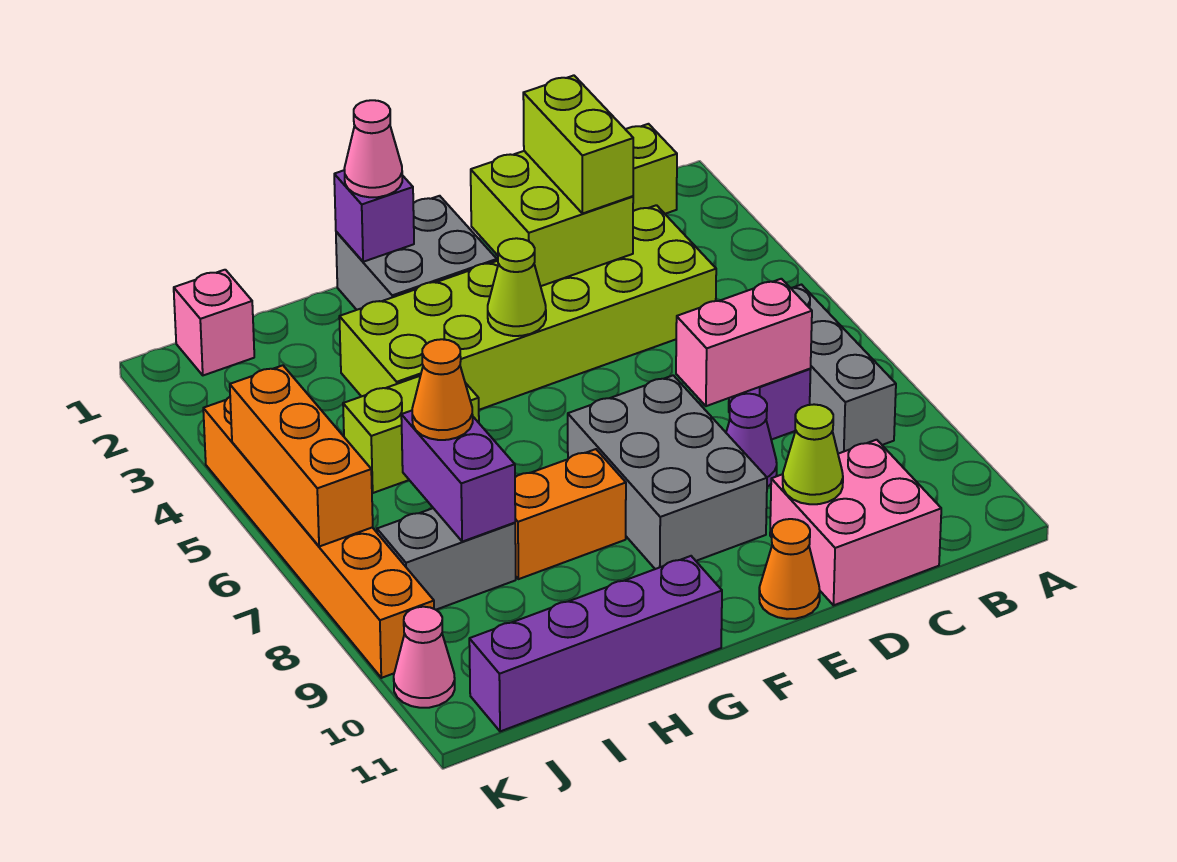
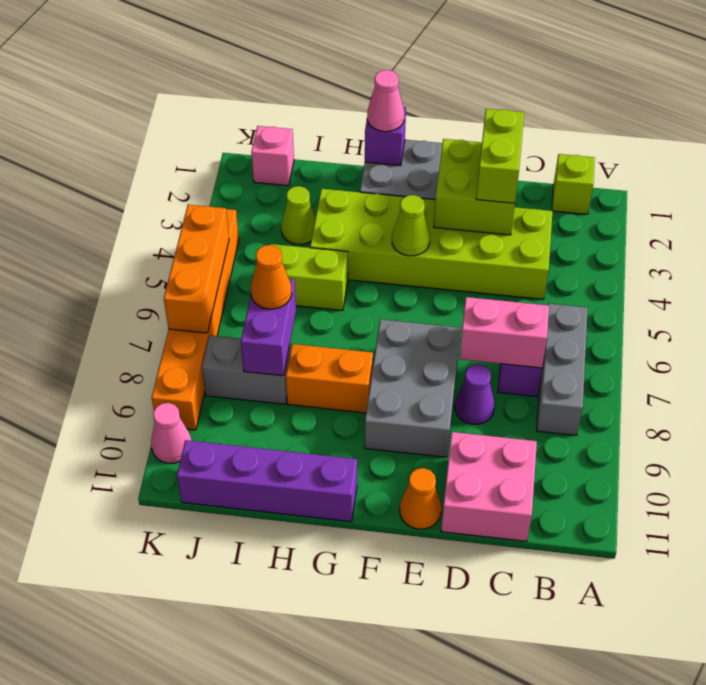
lime 1x1 cone [783,404,843,504] -> lime 1x1 cone moved to [281,186,316,244]

